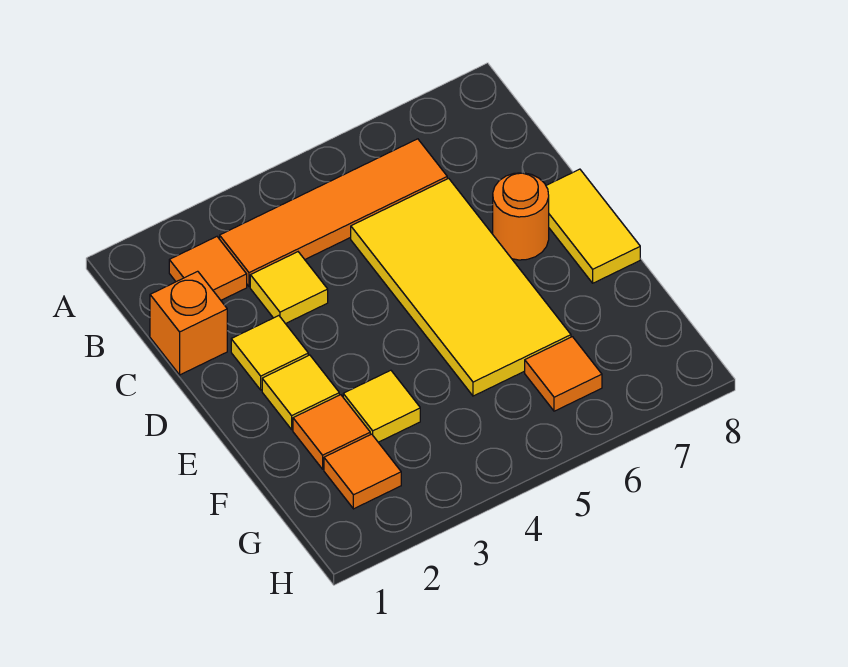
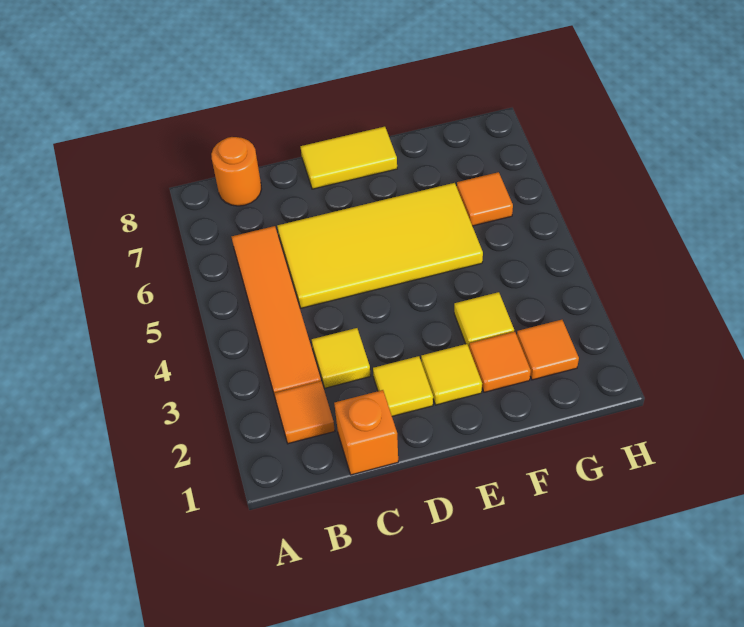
orange 1x1 round brick [493,173,549,260] -> orange 1x1 round brick moved to [211,137,261,206]

